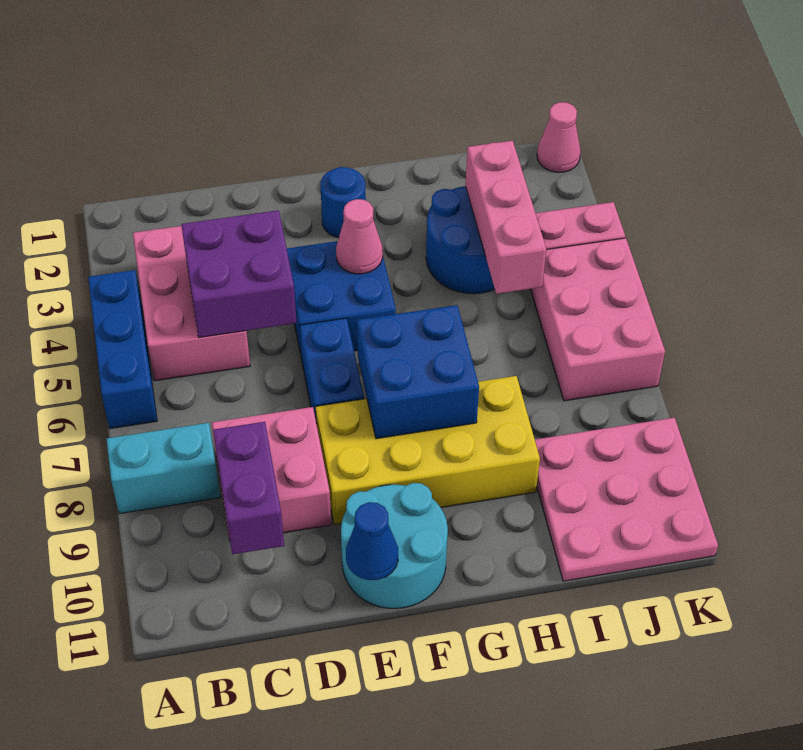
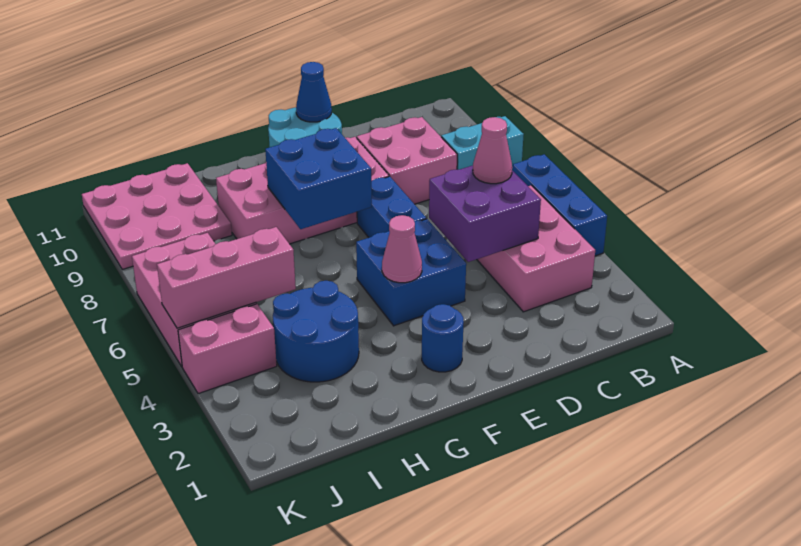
purple 1x2 brick [213,422,284,554] -> none
yellow 2x4 brick [315,376,540,525] -> pink 2x4 brick [216,137,389,244]
pink 1x3 brick [466,141,546,294] -> pink 1x3 brick turned to [157,227,296,328]
pink 1x1 cone [537,102,581,172] -> pink 1x1 cone moved to [473,117,512,184]

